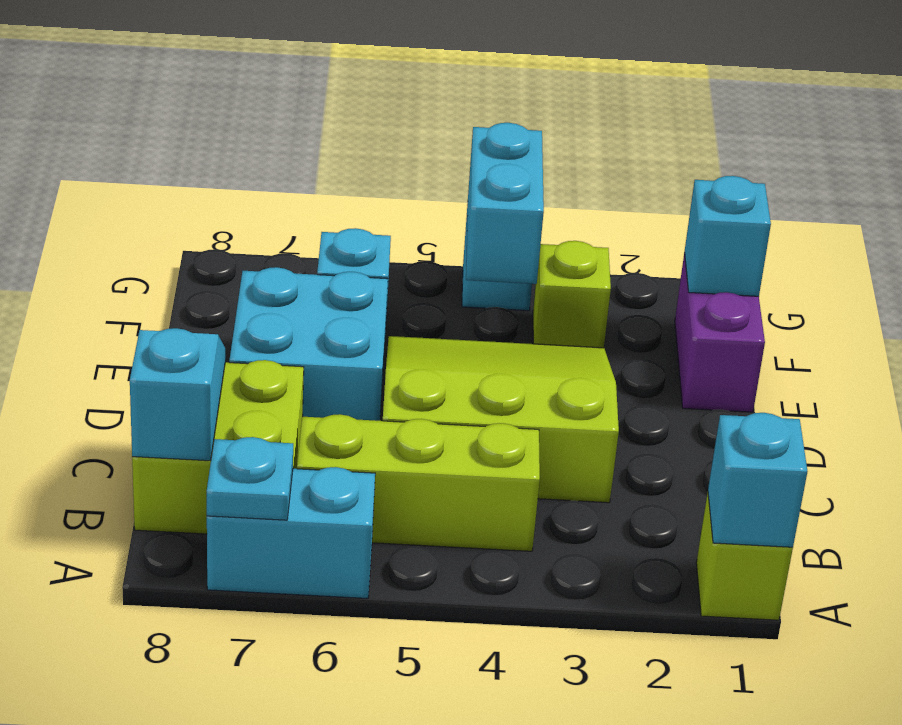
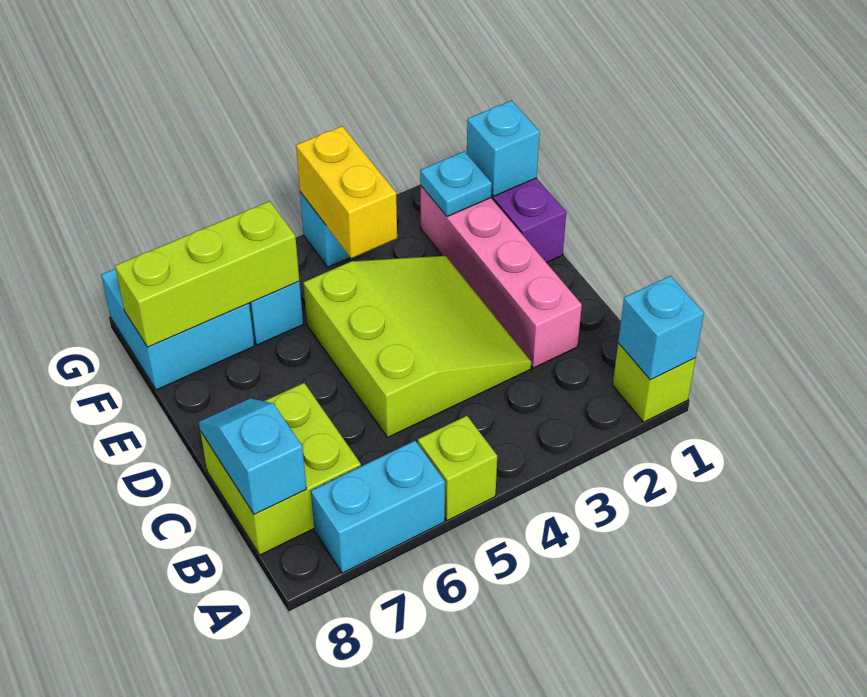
cyan 1x1 plate [207,437,293,520] -> cyan 1x1 plate moved to [420,151,492,217]
lime 1x3 brick [297,414,540,551] -> lime 1x3 brick moved to [115,201,299,347]
none -> pink 1x4 brick [420,186,582,368]
lime 3x3 slope [383,336,619,503] -> lime 3x3 slope turned to [303,256,531,437]
cyan 2x2 brick [229,267,388,421] -> cyan 2x2 brick moved to [101,269,254,390]
lime 1x1 brick [533,241,611,348] -> lime 1x1 brick moved to [418,416,497,521]
cyan 1x2 brick [466,123,544,284] -> yellow 1x2 brick [296,126,397,258]

